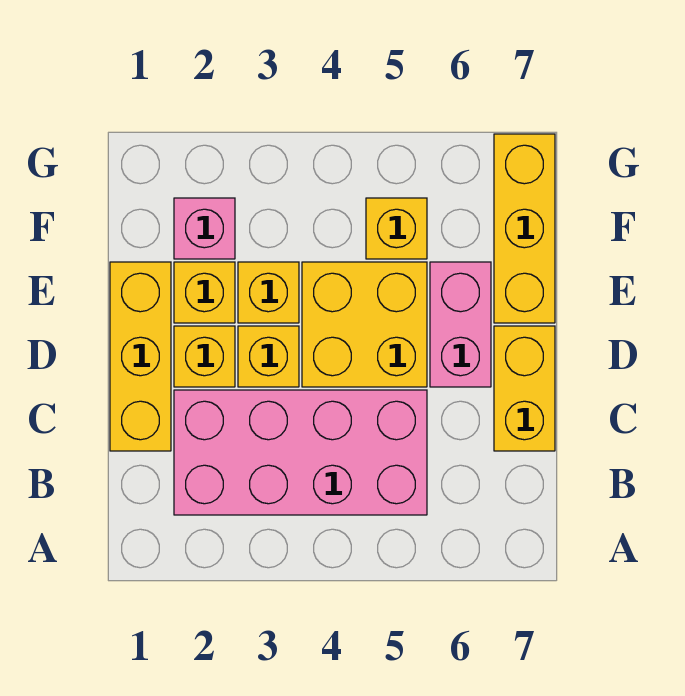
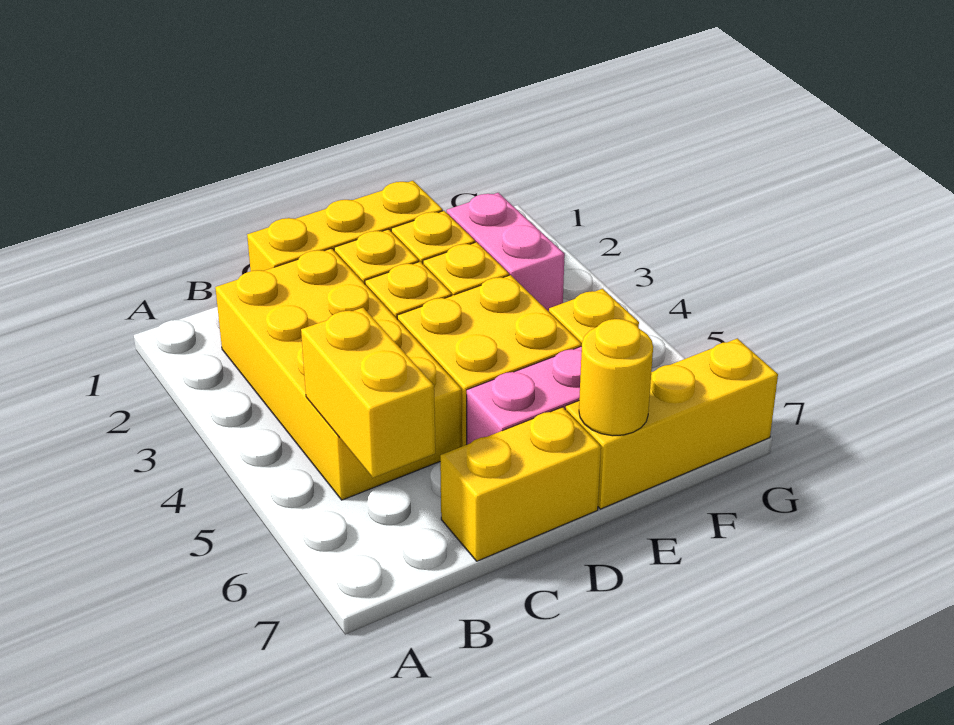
pink 2x4 brick [174,390,427,515] -> yellow 2x4 brick [215,248,462,500]
none -> yellow 1x2 brick [301,308,435,478]
none -> yellow 1x1 round brick [579,319,653,436]
pink 1x1 brick [174,198,235,259] -> pink 1x2 brick [447,193,565,312]

